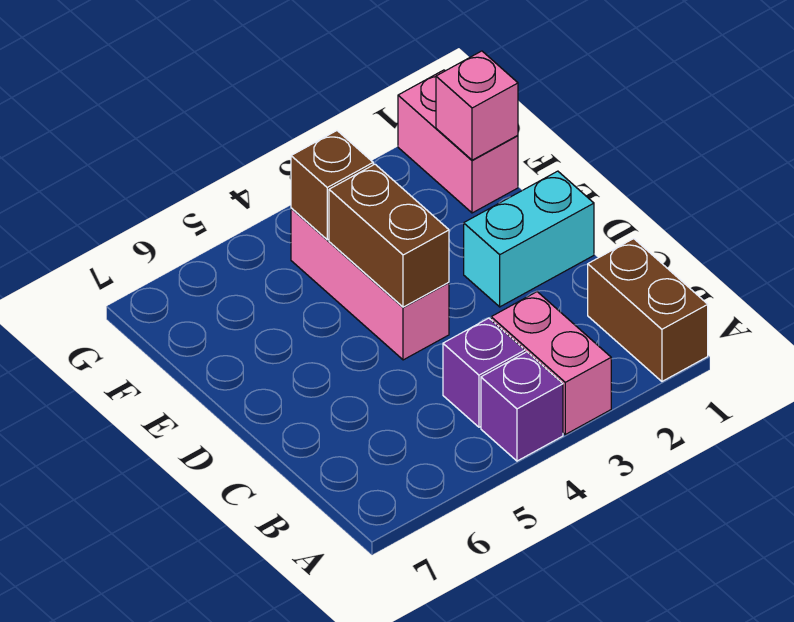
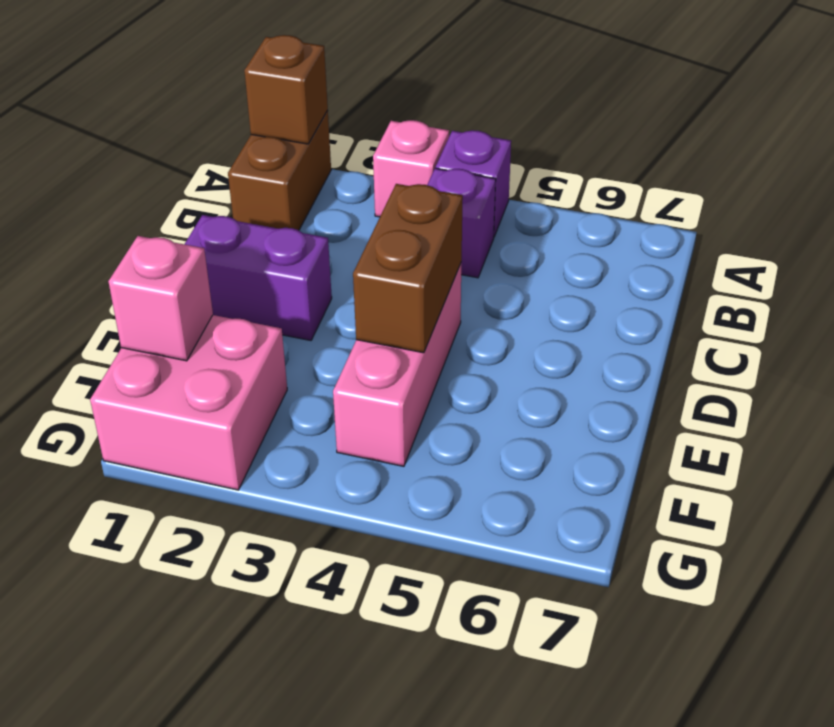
pink 1x2 brick [491,292,611,434] -> pink 1x1 brick [373,120,449,217]
cyan 1x2 brick [464,171,594,307] -> purple 1x2 brick [185,215,332,340]
pink 1x2 brick [398,70,518,213] -> pink 2x2 brick [90,315,287,490]
brown 1x1 brick [291,131,373,240] -> brown 1x1 brick moved to [244,35,328,144]

